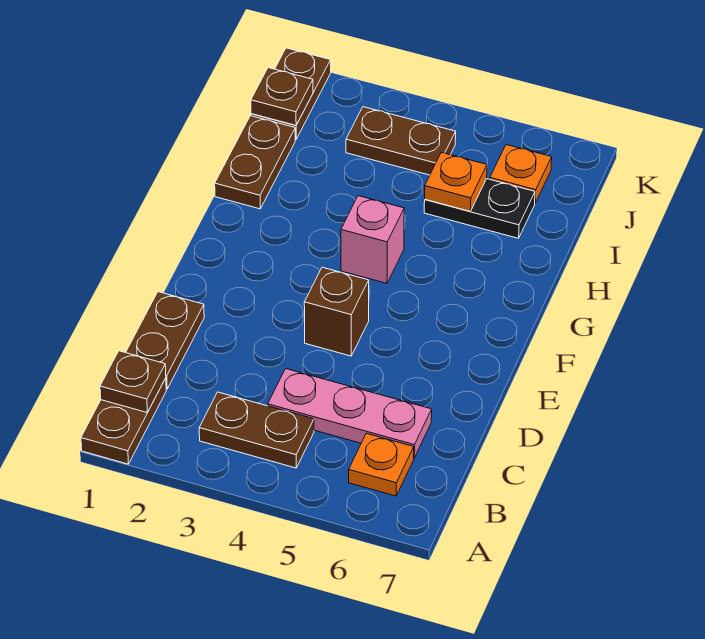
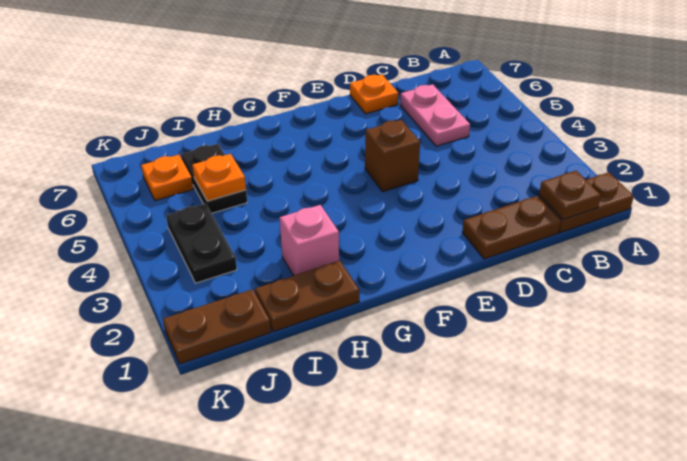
brown 1x2 plate [199,392,314,468] -> none
orange 1x1 plate [349,433,414,496] -> orange 1x1 plate moved to [350,74,398,114]
pink 1x3 plate [268,369,432,458] -> pink 1x2 plate [400,84,470,146]
pink 1x1 brick [341,196,404,283] -> pink 1x1 brick moved to [280,205,339,276]
brown 1x1 plate [251,68,313,125] -> none
brown 1x2 plate [346,107,456,175] -> black 1x2 plate [166,204,237,283]

